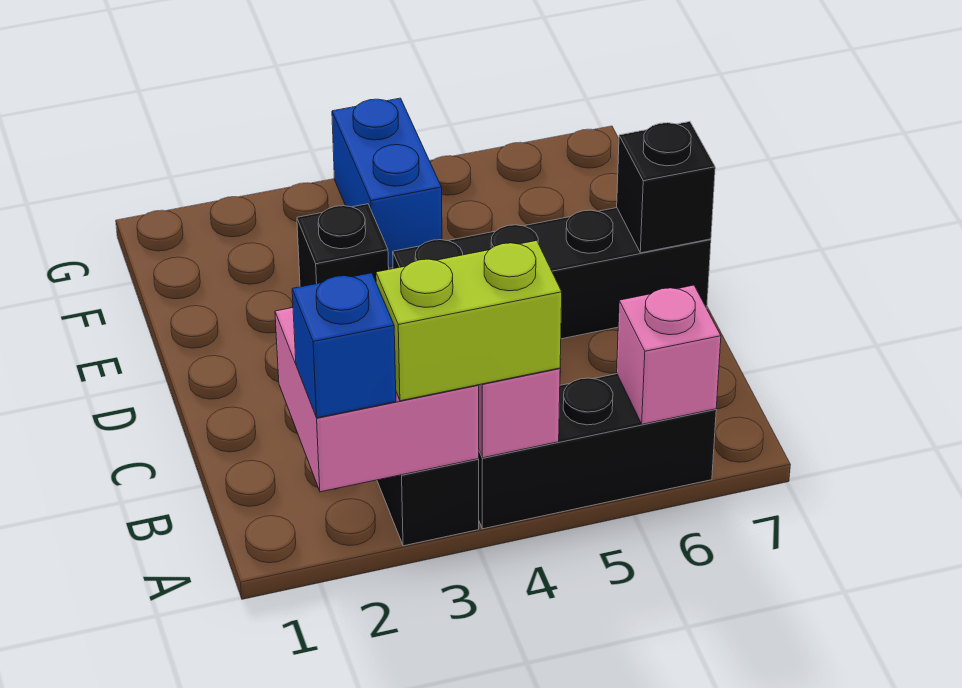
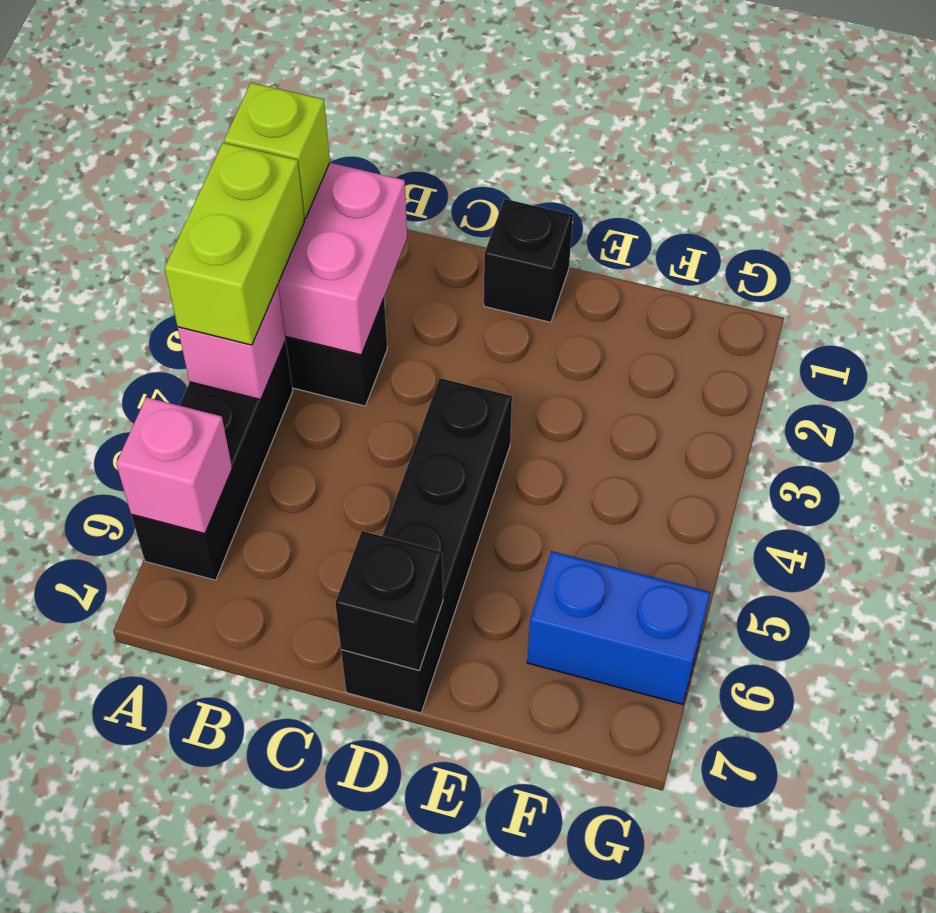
blue 1x1 brick [292,273,396,418] -> lime 1x1 brick [224,83,330,219]
black 1x1 brick [297,204,389,287] -> black 1x1 brick moved to [484,199,573,322]
blue 1x2 brick [332,98,442,267] -> blue 1x2 brick moved to [527,551,711,704]

